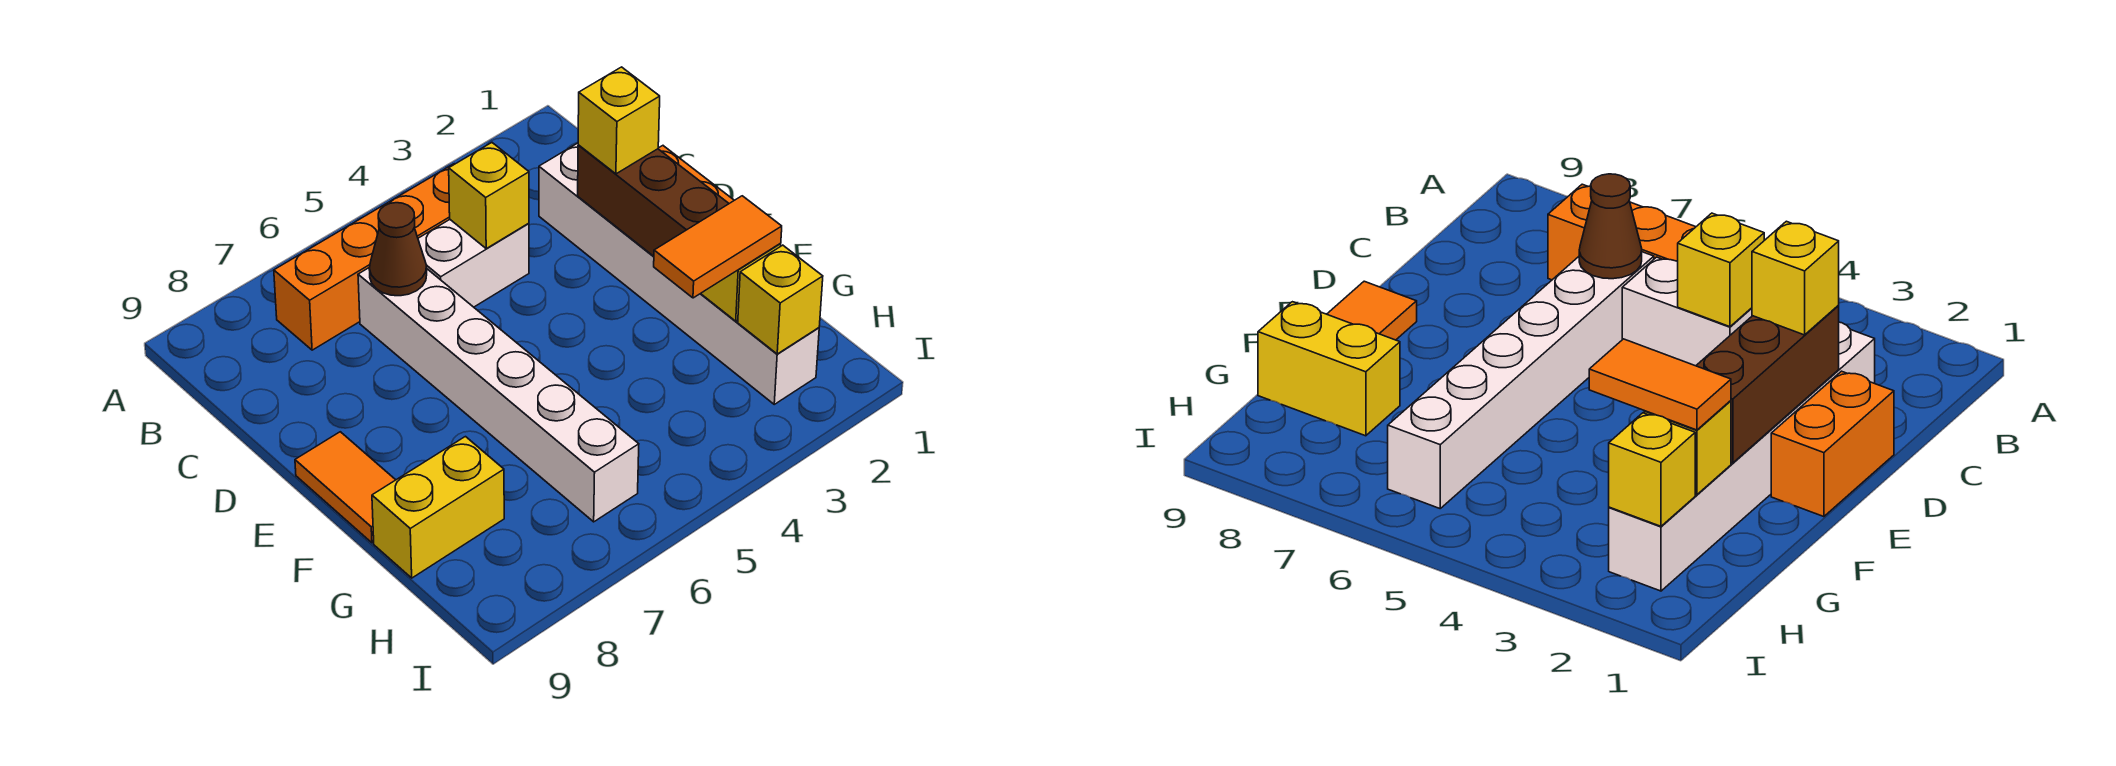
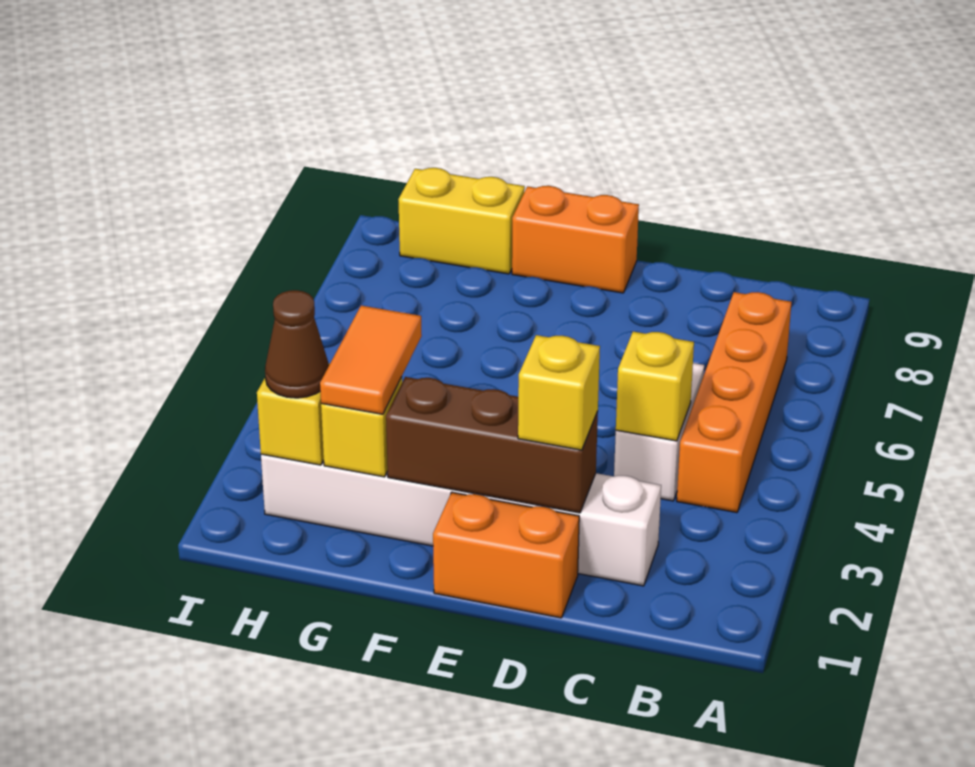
white 1x6 brick [358,267,639,522] -> none
brown 1x1 cone [369,203,427,296] -> brown 1x1 cone moved to [265,290,329,398]
orange 1x2 tile [295,432,395,543] -> orange 1x2 brick [512,186,639,293]
yellow 1x2 brick [372,437,504,578] -> yellow 1x2 brick turned to [398,168,525,274]

